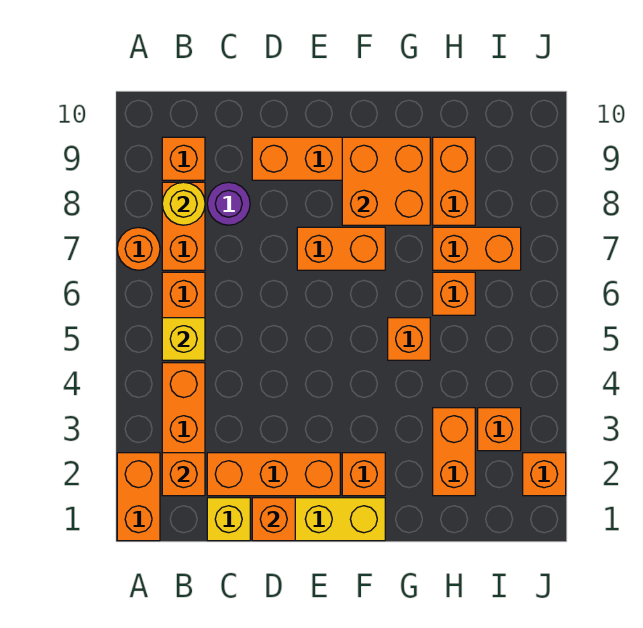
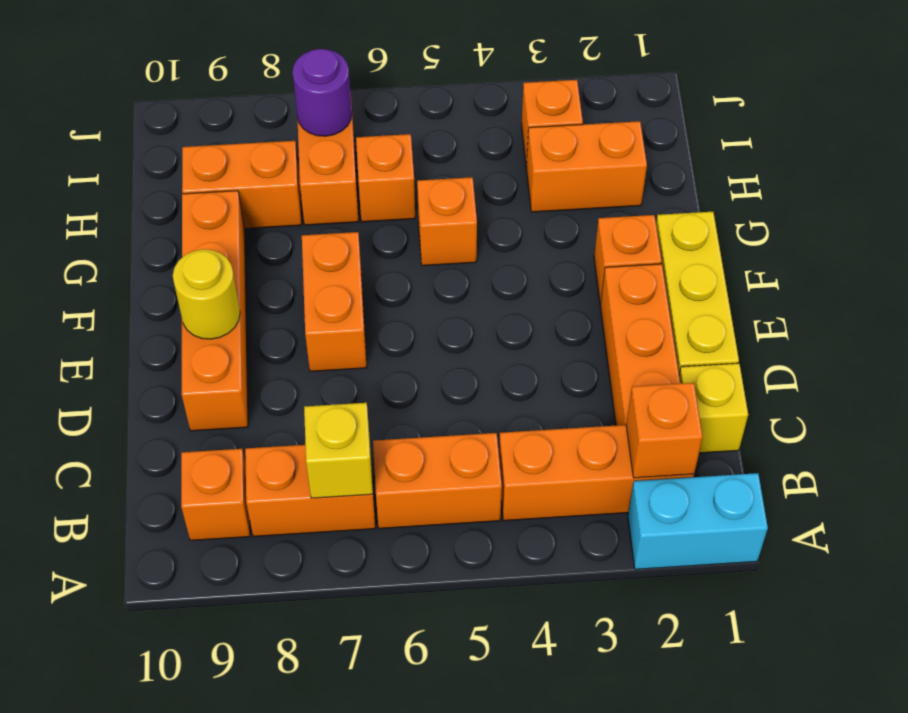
orange 1x2 brick [117,453,160,541] -> cyan 1x2 brick [628,473,768,569]
orange 1x1 round brick [117,227,160,270] -> none
yellow 1x1 brick [162,318,205,360] -> yellow 1x1 brick moved to [304,403,373,498]
yellow 1x1 round brick [162,182,205,225] -> yellow 1x1 round brick moved to [173,249,240,339]
purple 1x1 round brick [207,182,250,225] -> purple 1x1 round brick moved to [292,49,352,136]
orange 1x1 brick [252,498,295,541] -> none
orange 2x2 brick [342,137,430,225] -> none
orange 1x1 brick [523,453,566,496] -> none

